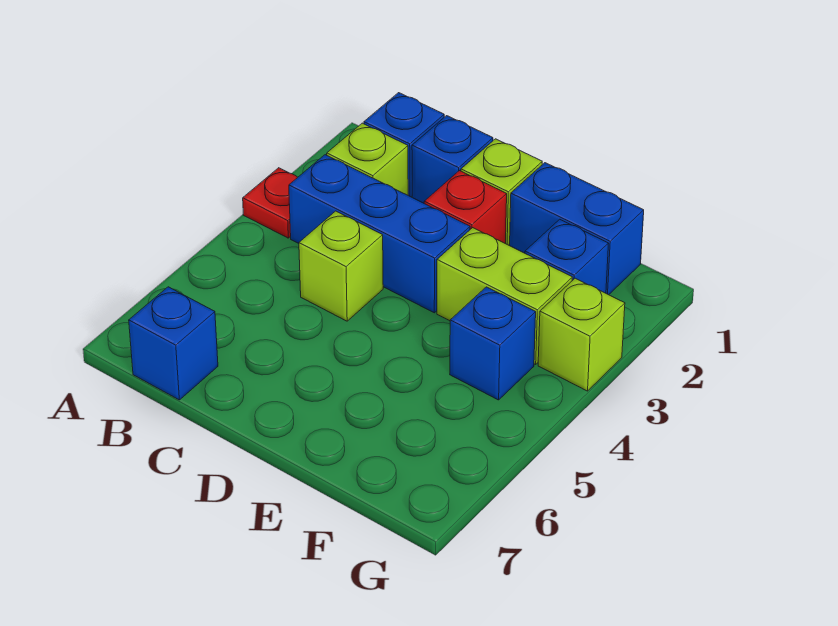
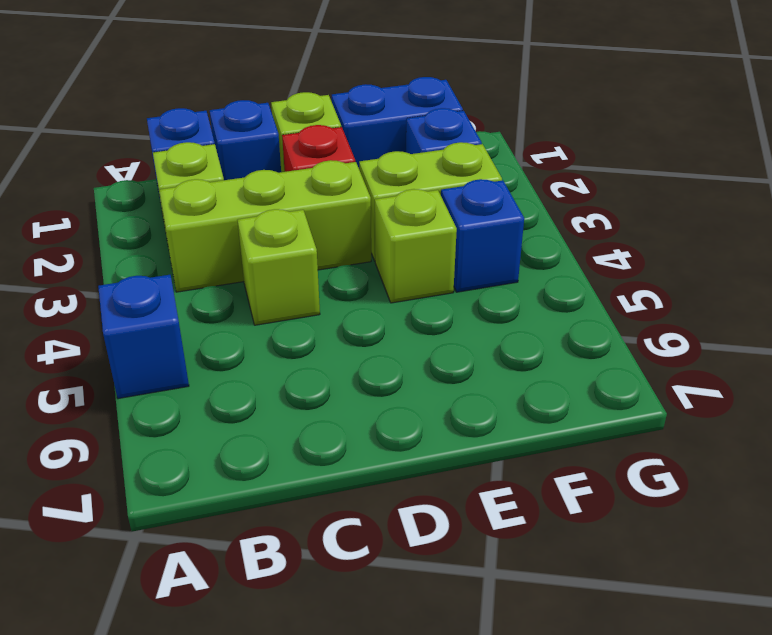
red 1x1 plate [243,168,298,238] -> none
blue 1x3 brick [289,155,470,313] -> lime 1x3 brick [159,160,371,292]
blue 1x1 brick [129,287,218,400] -> blue 1x1 brick moved to [98,275,189,399]
lime 1x1 brick [538,278,625,391] -> lime 1x1 brick moved to [375,189,457,303]

